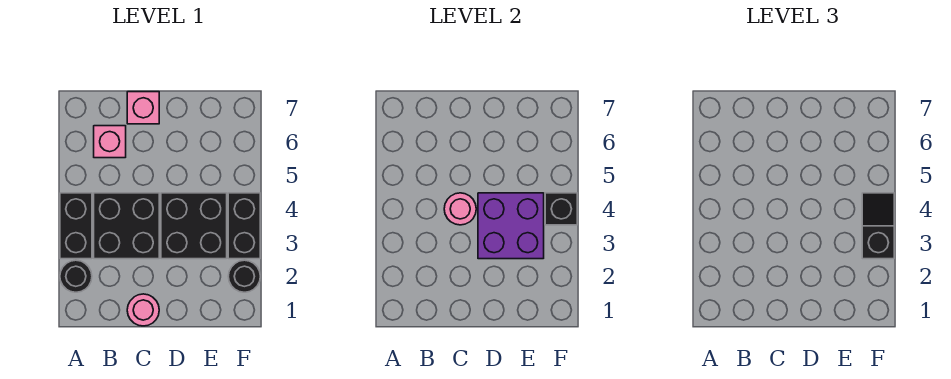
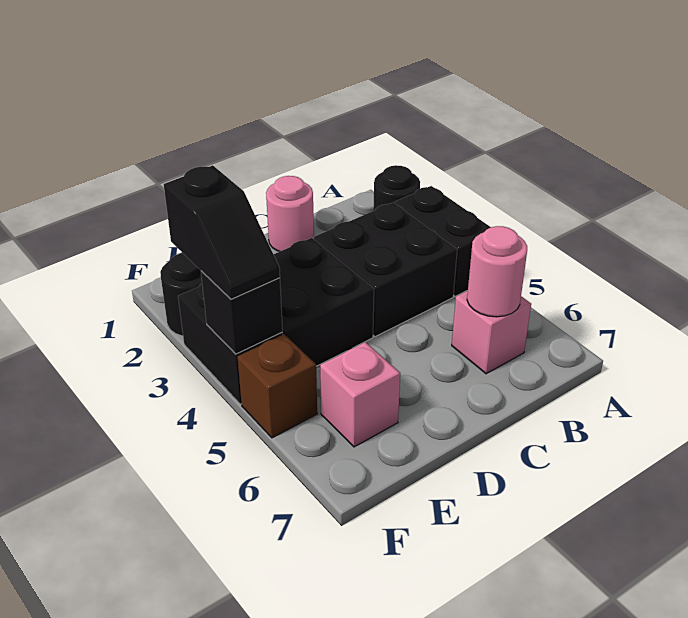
pink 1x1 round brick [444,193,476,225] -> pink 1x1 round brick moved to [467,226,527,317]
pink 1x1 brick [127,92,159,124] -> pink 1x1 brick moved to [320,342,400,447]
purple 2x2 brick [478,193,544,259] -> none
none -> brown 1x1 brick [238,334,317,438]

